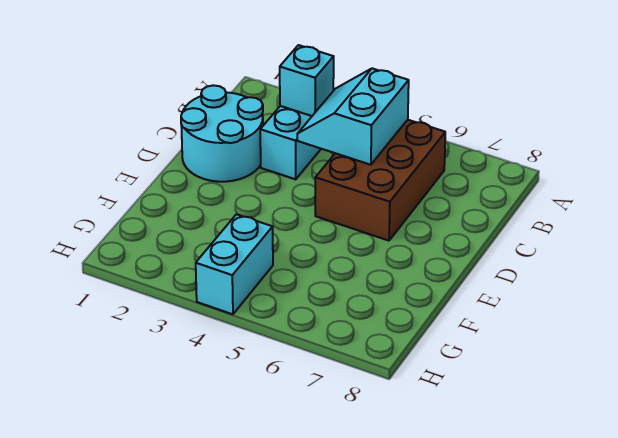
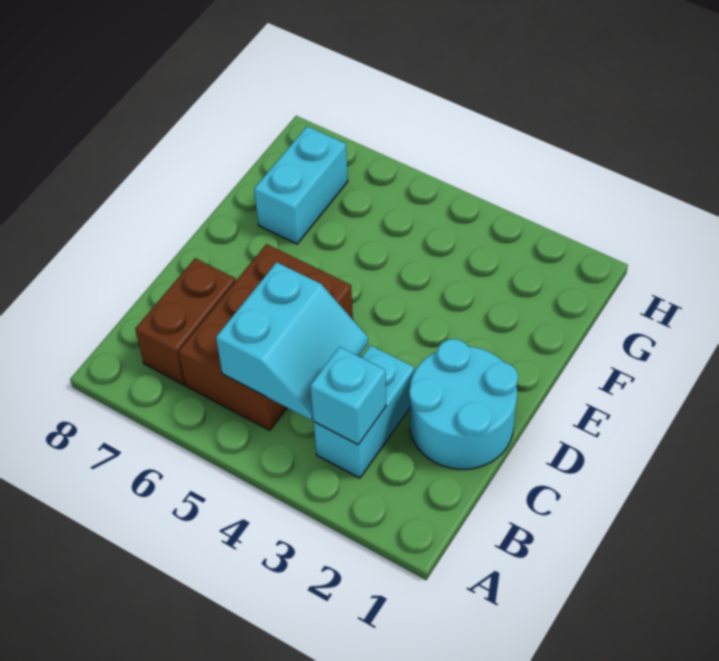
none -> brown 1x2 brick [135,258,236,385]
cyan 1x2 brick [196,214,273,314] -> cyan 1x2 brick moved to [254,126,348,244]

